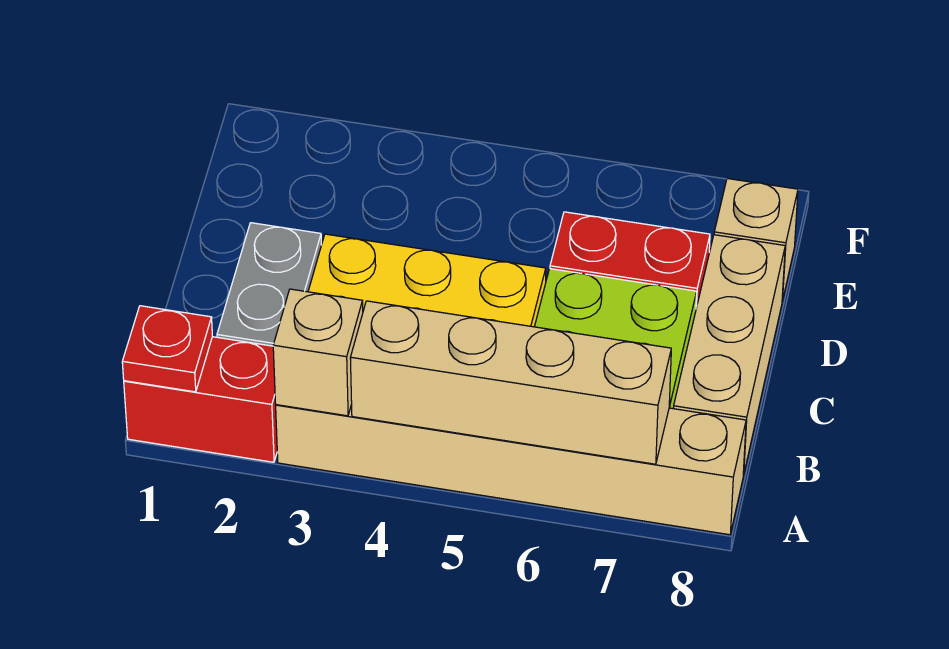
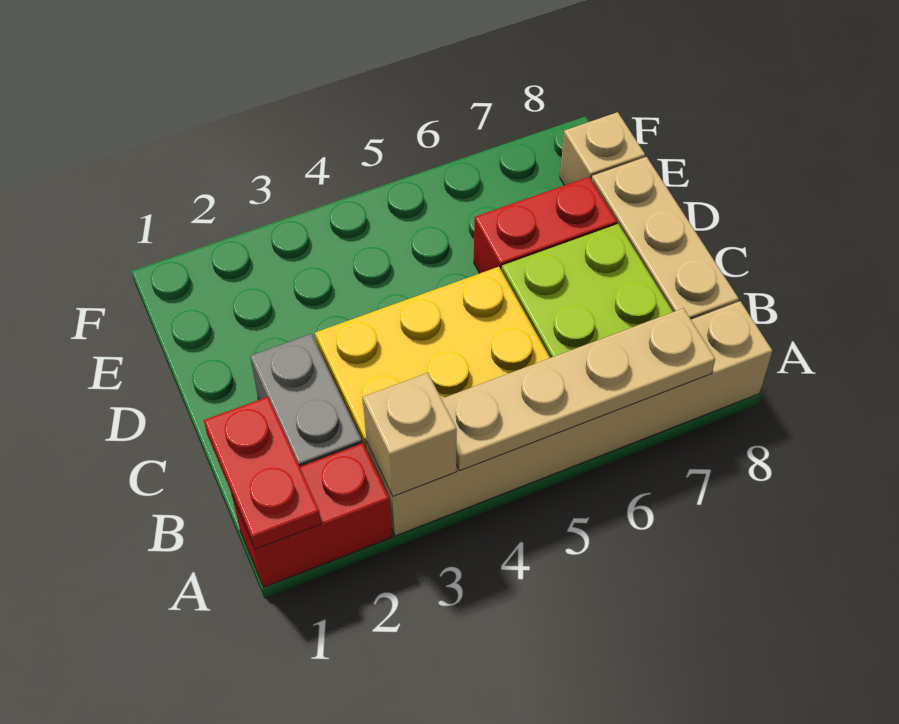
red 1x1 plate [122,306,212,392] -> red 1x2 plate [204,397,321,549]
tan 1x4 brick [350,301,671,464] -> tan 1x4 plate [442,308,715,471]

